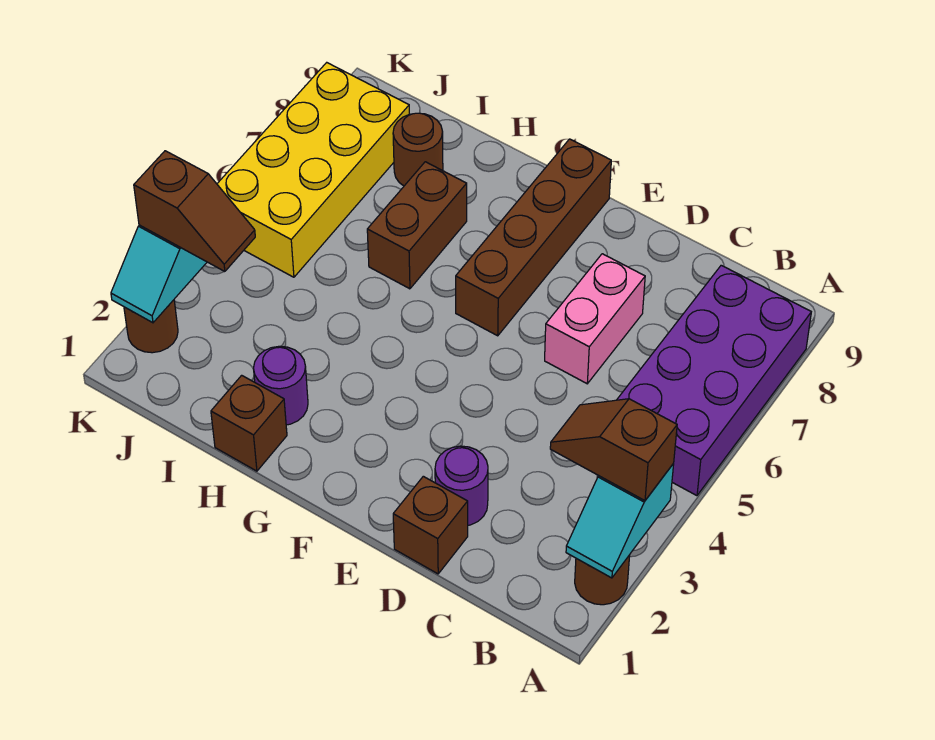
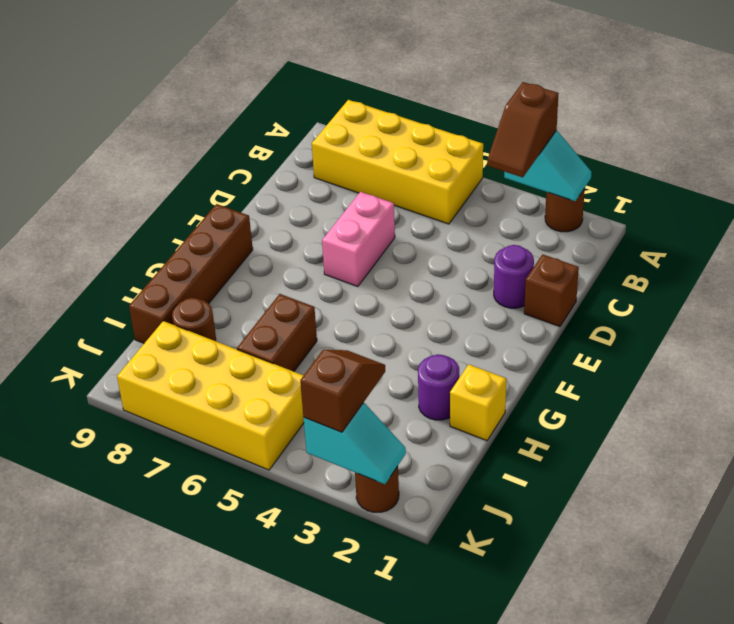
purple 2x4 brick [617,265,811,496] -> yellow 2x4 brick [312,100,483,224]
pink 1x2 brick [545,254,645,384] -> pink 1x2 brick turned to [322,192,395,287]
brown 1x4 brick [456,139,611,336] -> brown 1x4 brick turned to [129,204,253,343]
brown 1x1 brick [211,375,287,471] -> yellow 1x1 brick [450,364,506,441]
brown 1x2 brick [367,162,467,289] -> brown 1x2 brick turned to [237,294,317,371]

